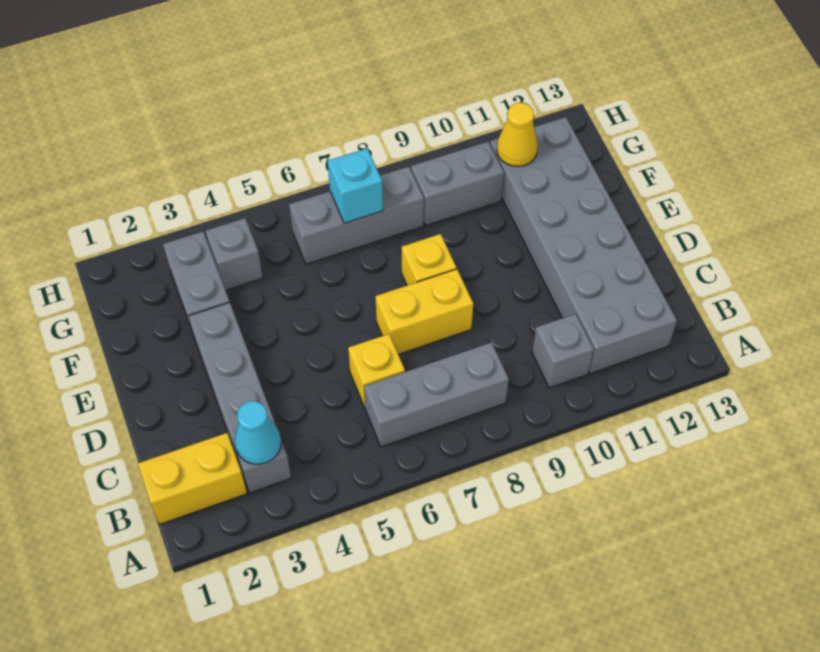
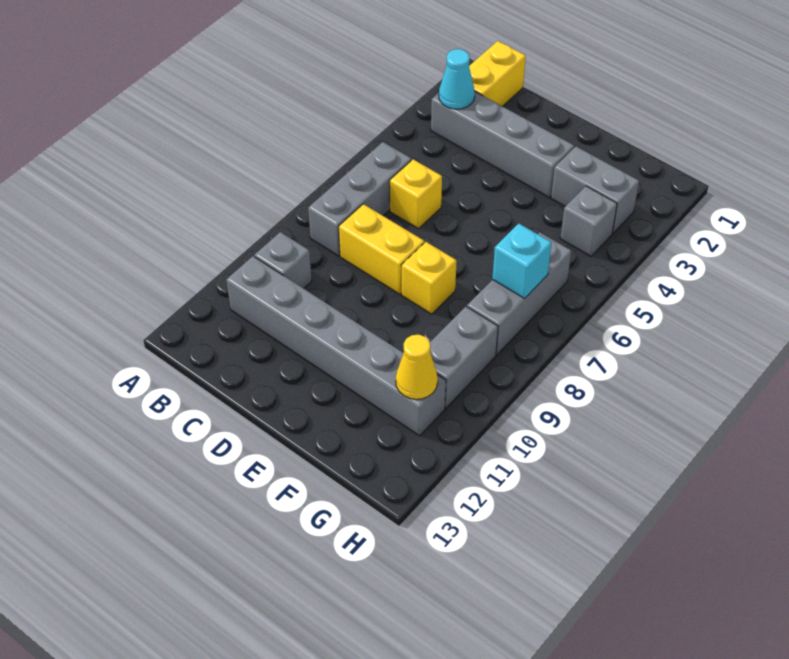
grey 2x6 brick [490,117,677,374] -> grey 1x6 brick [226,256,446,436]
yellow 1x2 brick [375,269,473,354] -> yellow 1x2 brick turned to [339,204,424,294]

